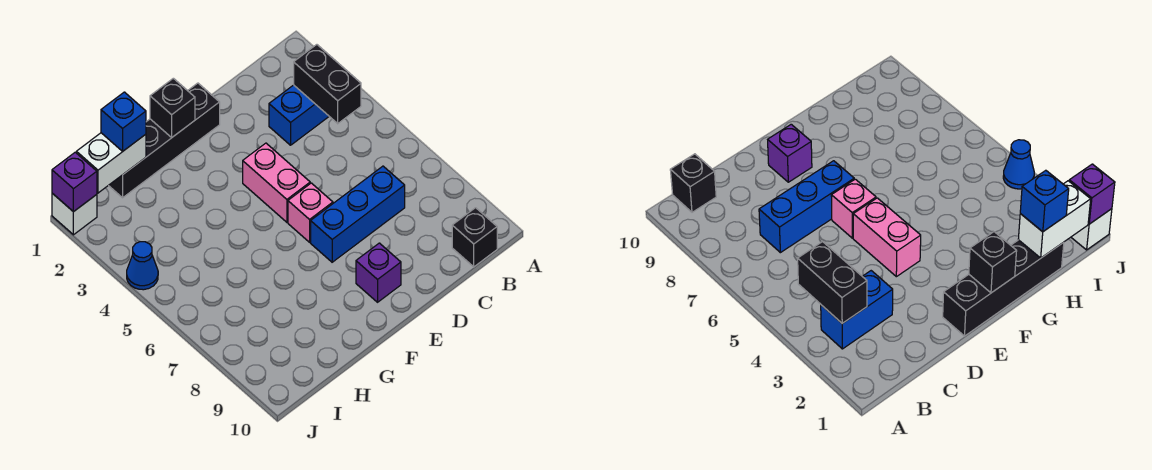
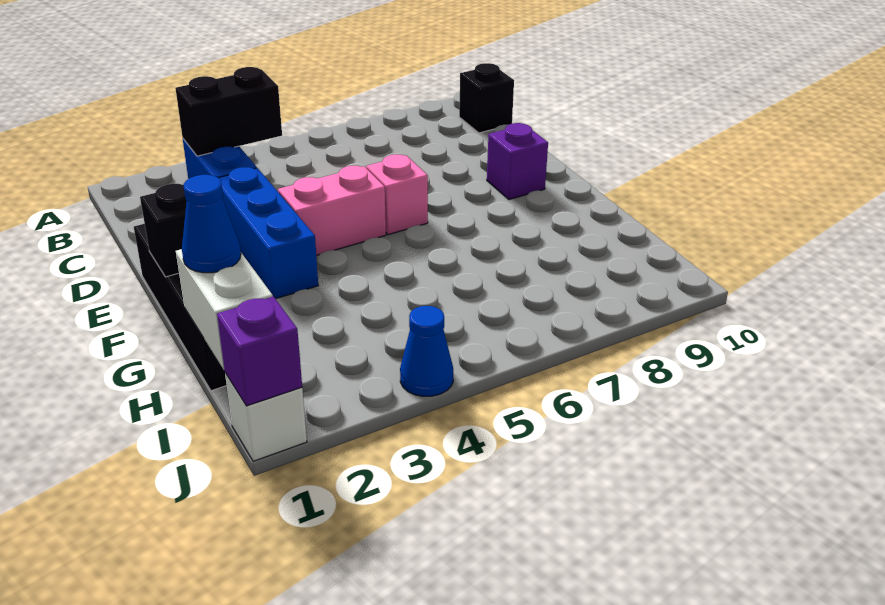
blue 1x3 brick [311,166,405,262] -> blue 1x3 brick moved to [219,167,318,299]
blue 1x1 brick [101,92,146,151] -> blue 1x1 cone [182,175,241,273]

